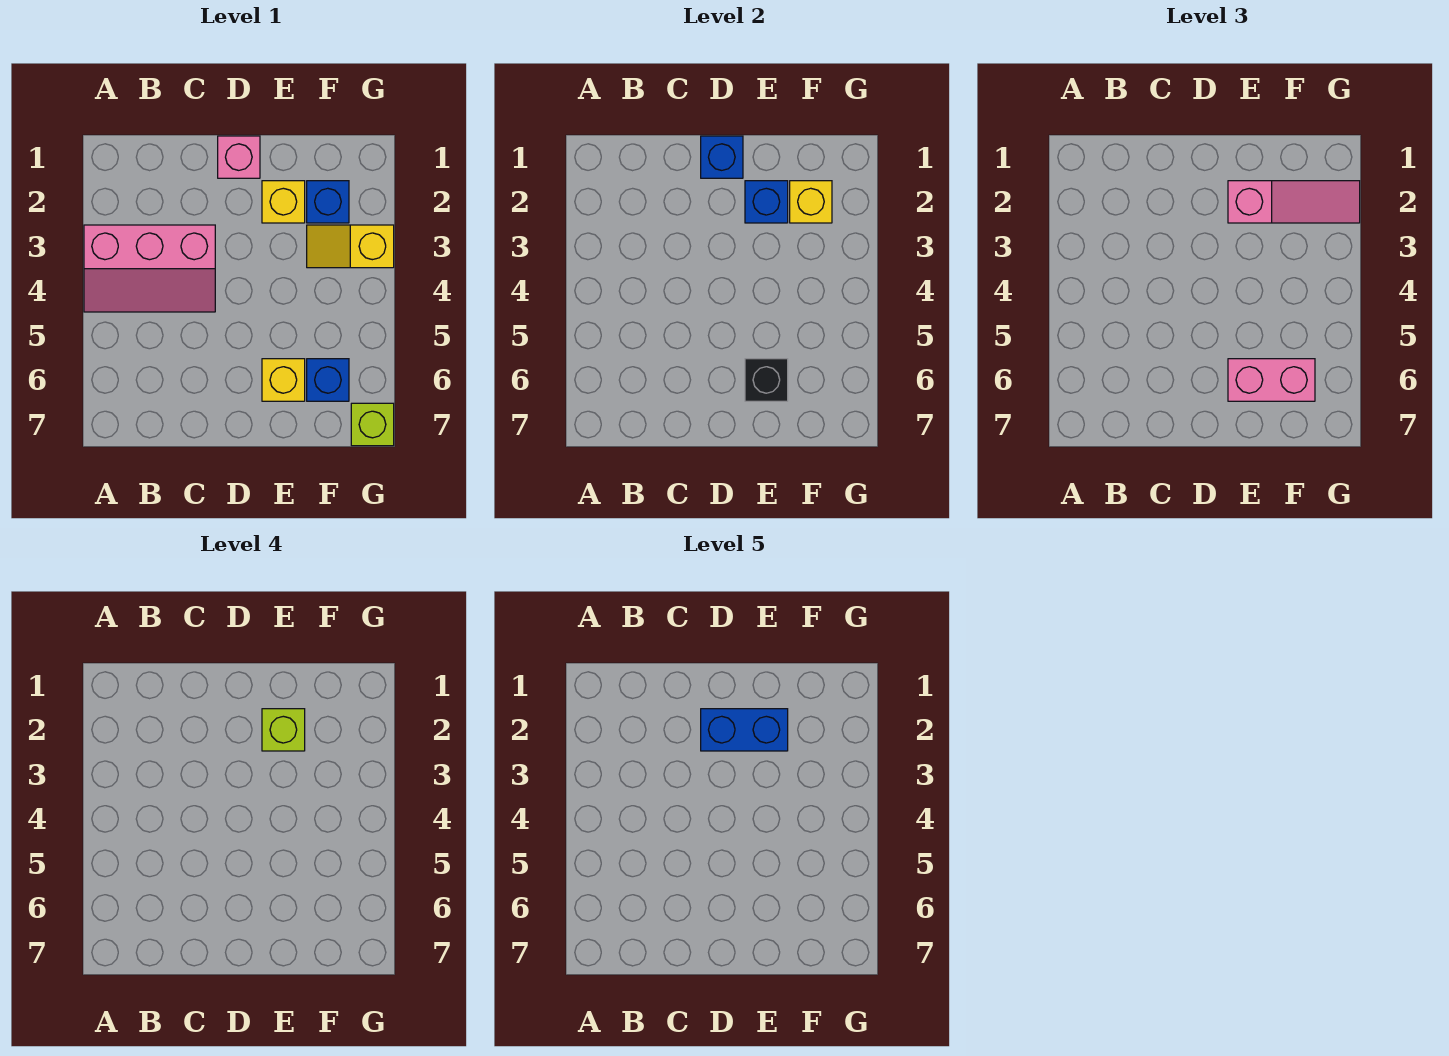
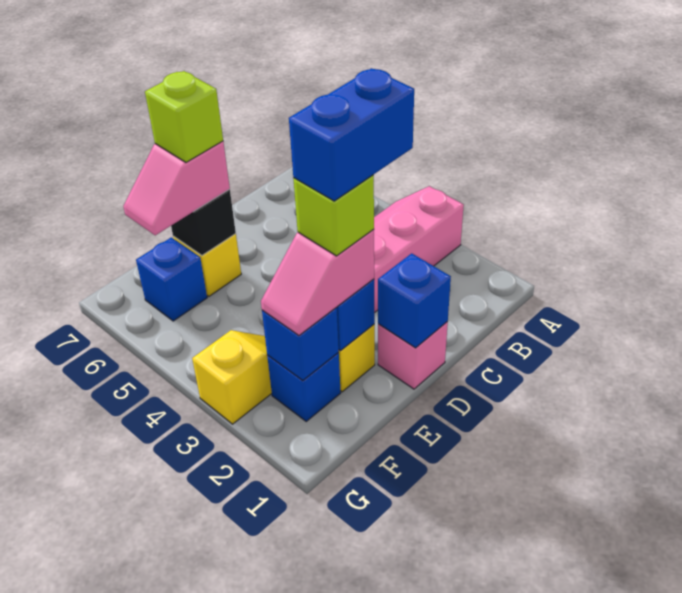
pink 1x3 slope [1228,181,1360,223] -> pink 1x2 slope [261,229,374,335]
pink 1x2 brick [1228,359,1315,401] -> pink 1x2 slope [123,141,230,235]
yellow 1x1 brick [790,181,832,223] -> blue 1x1 brick [262,308,339,381]
lime 1x1 brick [351,403,394,446] -> lime 1x1 brick moved to [145,71,223,162]

